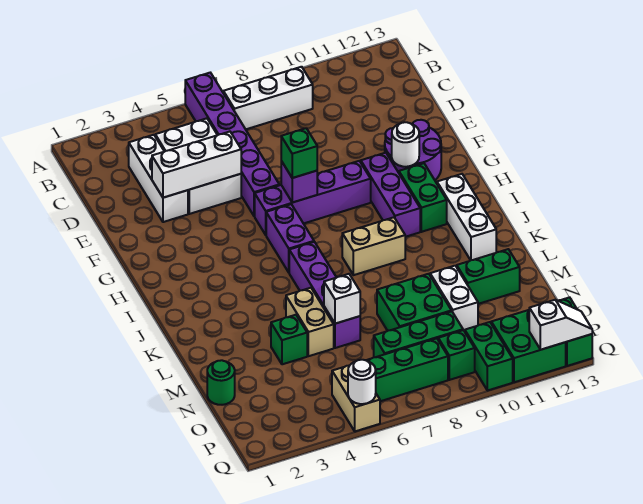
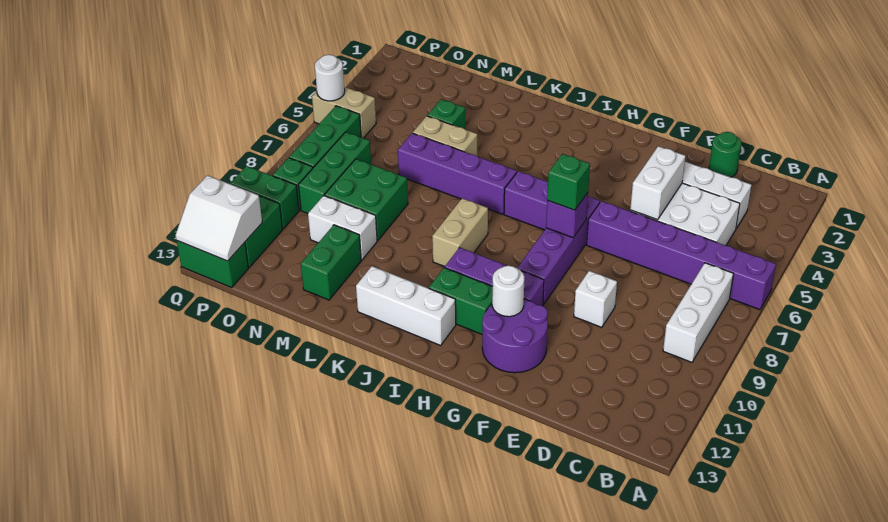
white 1x3 brick [152,132,241,198] -> white 1x2 brick [630,146,685,220]
white 1x1 brick [324,274,360,324] -> white 1x1 brick moved to [574,271,617,327]
green 1x1 round brick [207,360,235,405] -> green 1x1 round brick moved to [709,132,741,177]
white 1x2 slope [529,300,592,350] -> white 2x2 slope [176,175,262,261]

